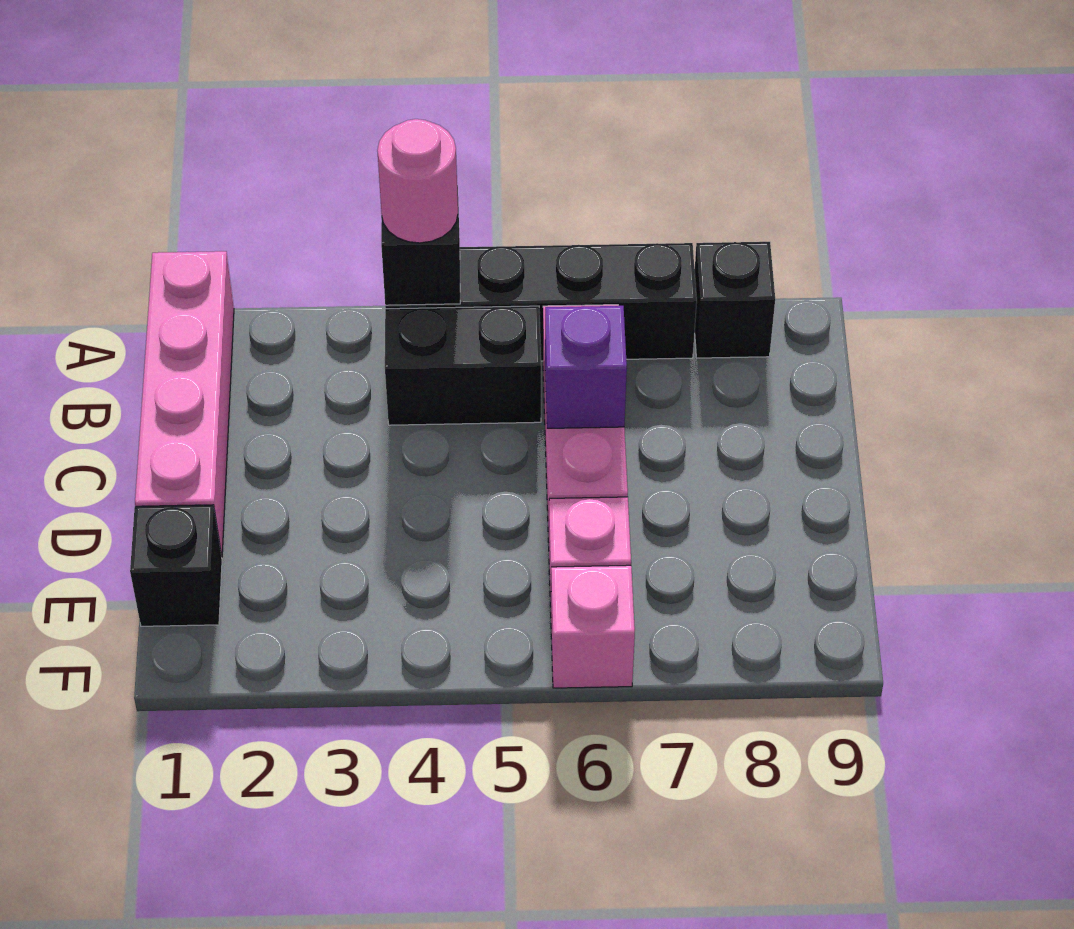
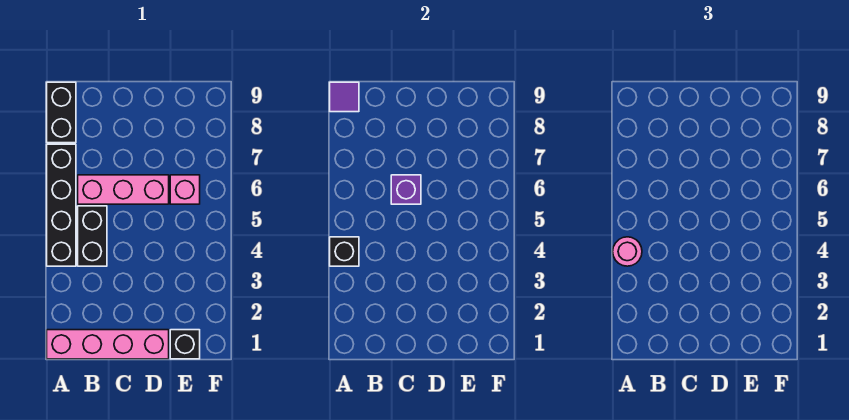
black 1x1 brick [695,242,775,358] -> black 1x2 brick [47,82,76,143]
none -> purple 1x1 tile [330,82,359,112]
pink 1x1 brick [551,565,635,688] -> none

